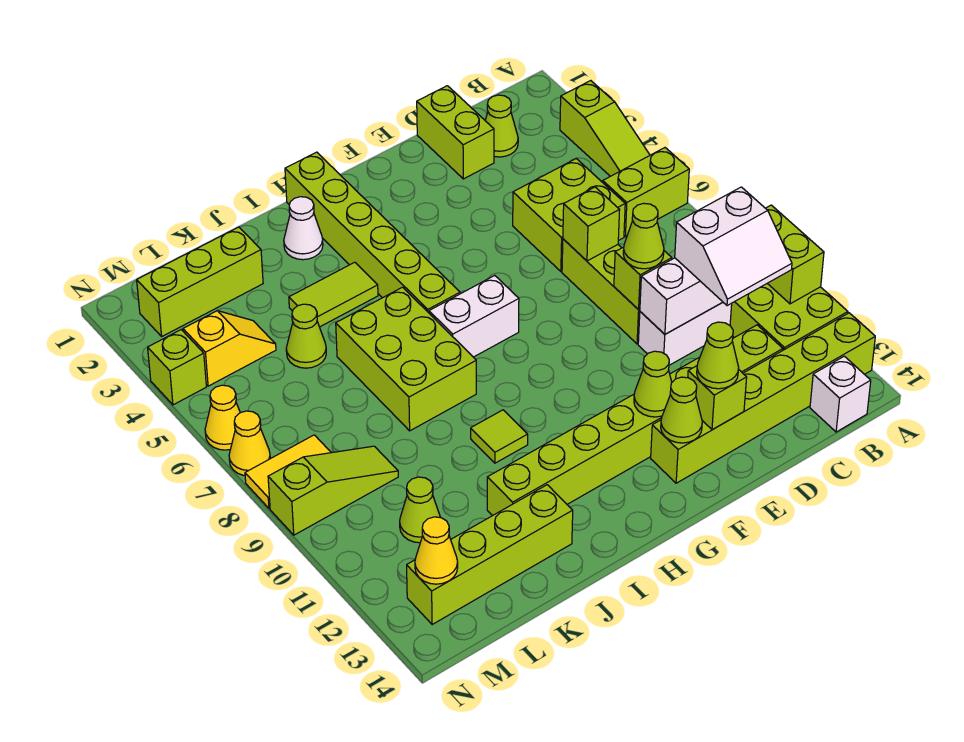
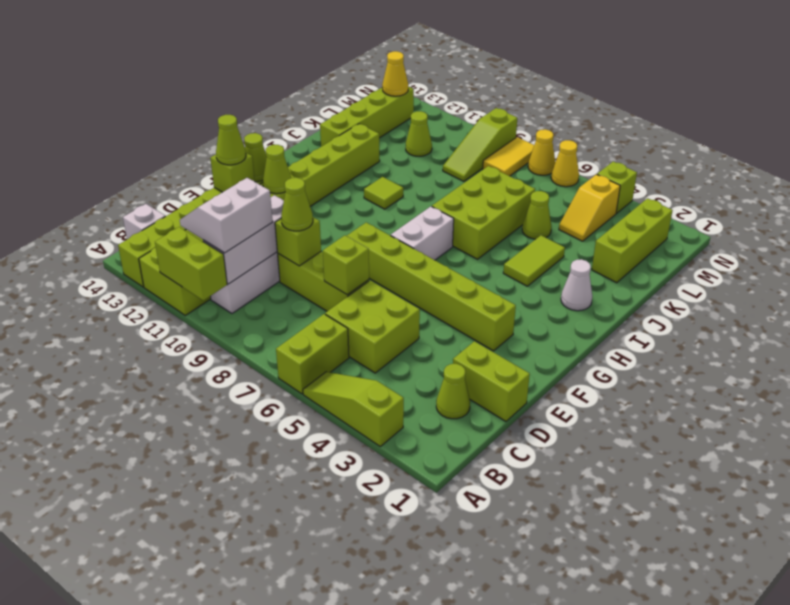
lime 1x6 brick [285,152,460,313] -> lime 1x6 brick moved to [347,222,516,351]
lime 2x3 brick [336,287,476,431] -> lime 2x3 brick turned to [432,166,535,259]

